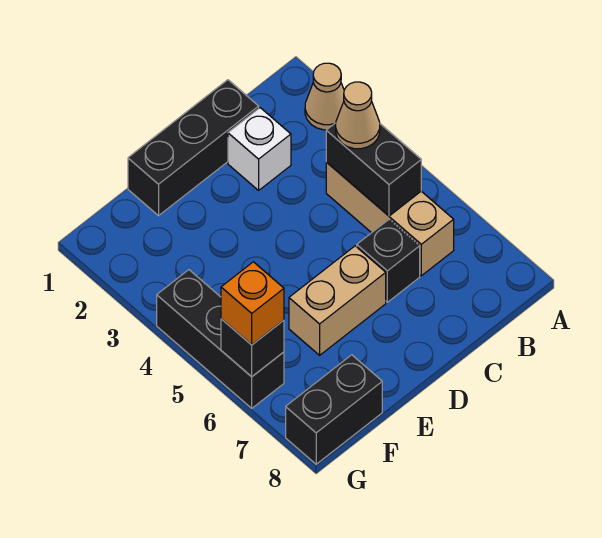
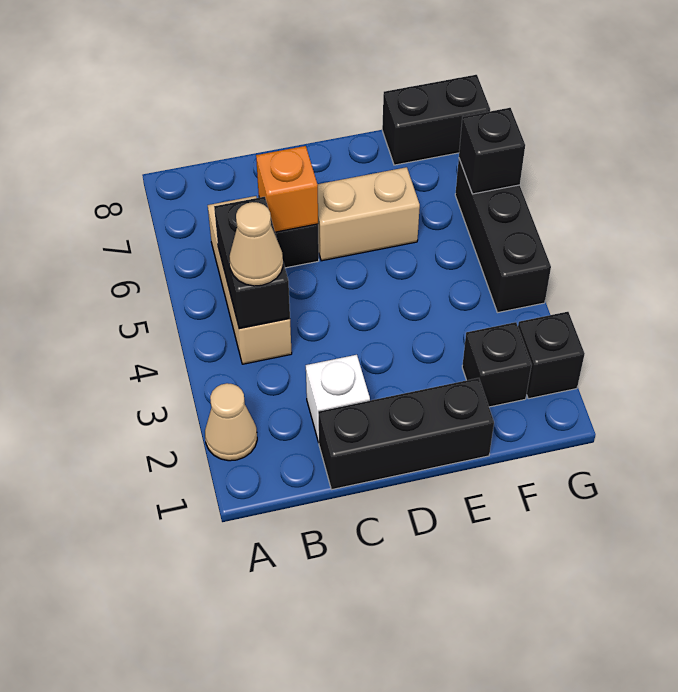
none -> black 1x1 brick [462,322,532,407]
none -> black 1x1 brick [518,312,585,399]
orange 1x1 brick [221,262,284,345] -> orange 1x1 brick moved to [256,146,318,232]

